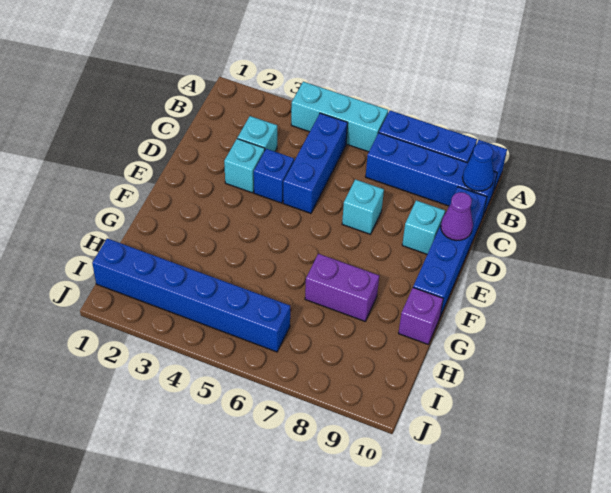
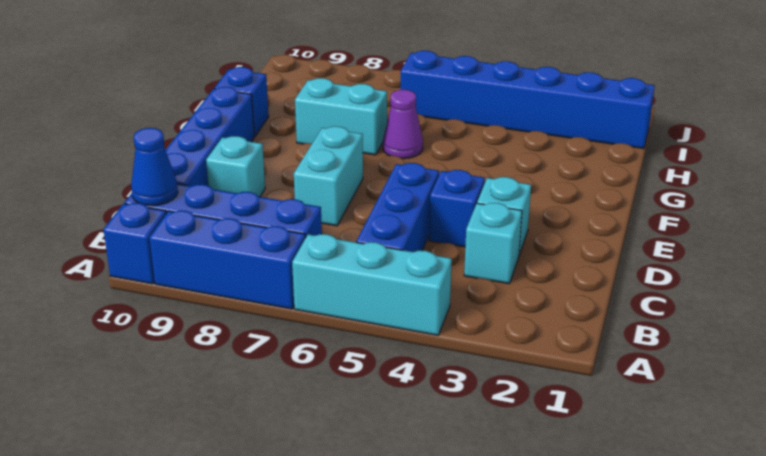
cyan 1x1 brick [342,179,384,234] -> cyan 1x2 brick [294,126,363,226]
purple 1x1 cone [441,192,473,241] -> purple 1x1 cone moved to [383,90,423,159]
purple 1x2 brick [305,254,379,321] -> cyan 1x2 brick [295,78,387,155]
purple 1x1 brick [398,288,443,344] -> blue 1x1 brick [214,67,269,137]

